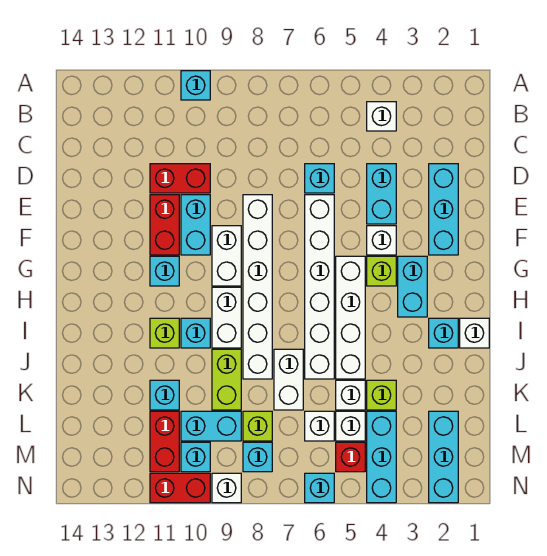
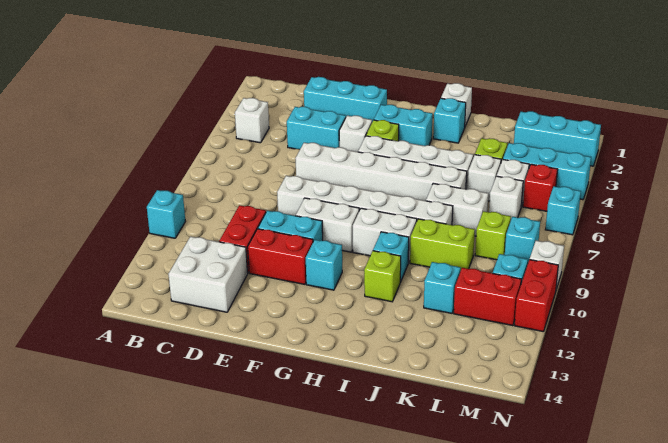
none -> white 2x2 brick [168,236,248,312]
cyan 1x1 brick [305,164,334,193] -> none
cyan 1x2 brick [181,411,241,441] -> none

